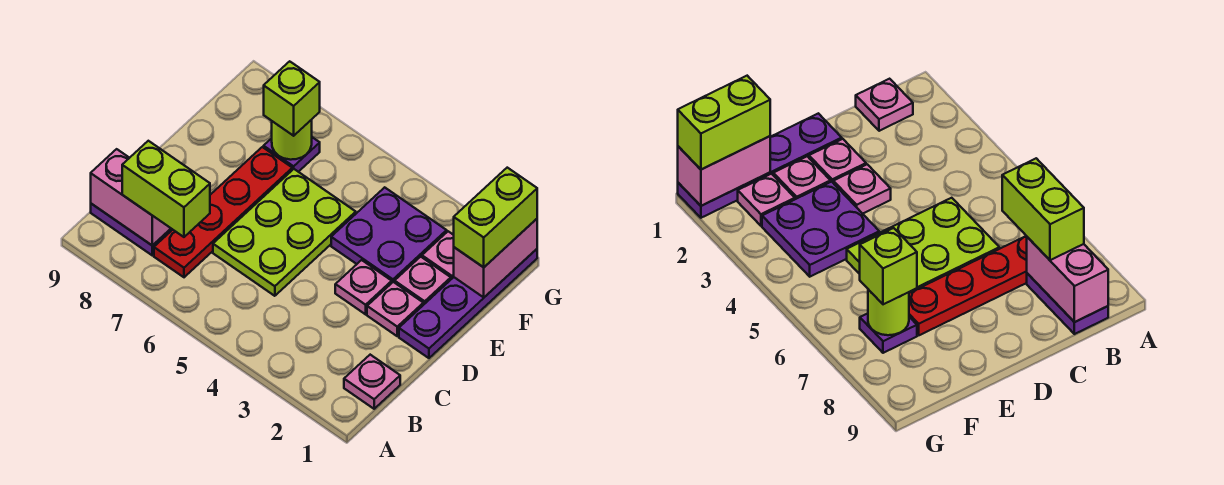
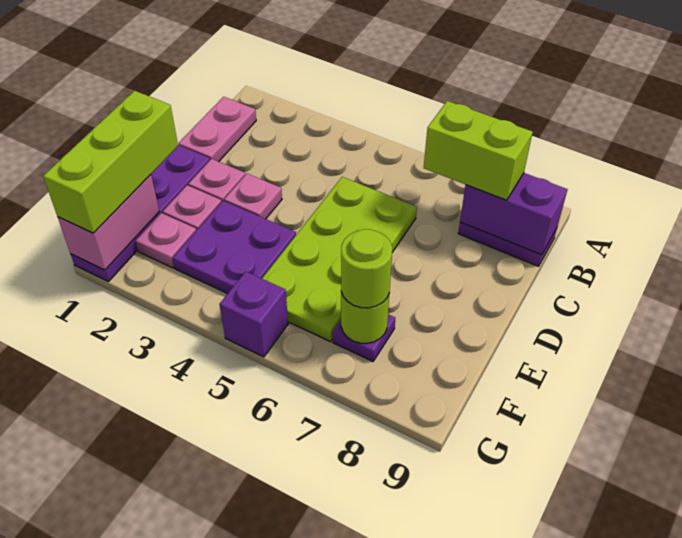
pink 1x1 plate [344,355,400,409] -> pink 1x2 plate [178,97,256,162]
red 1x4 plate [154,147,292,277] -> none
pink 1x2 brick [91,149,171,246] -> purple 1x2 brick [460,173,568,255]
lime 2x3 plate [213,169,356,296] -> lime 2x4 plate [262,177,417,342]
lime 1x2 brick [454,168,537,267] -> lime 1x3 brick [43,91,178,233]
lime 1x1 brick [264,61,320,136] -> lime 1x1 round brick [341,229,392,308]
none -> purple 1x1 brick [219,272,288,357]

